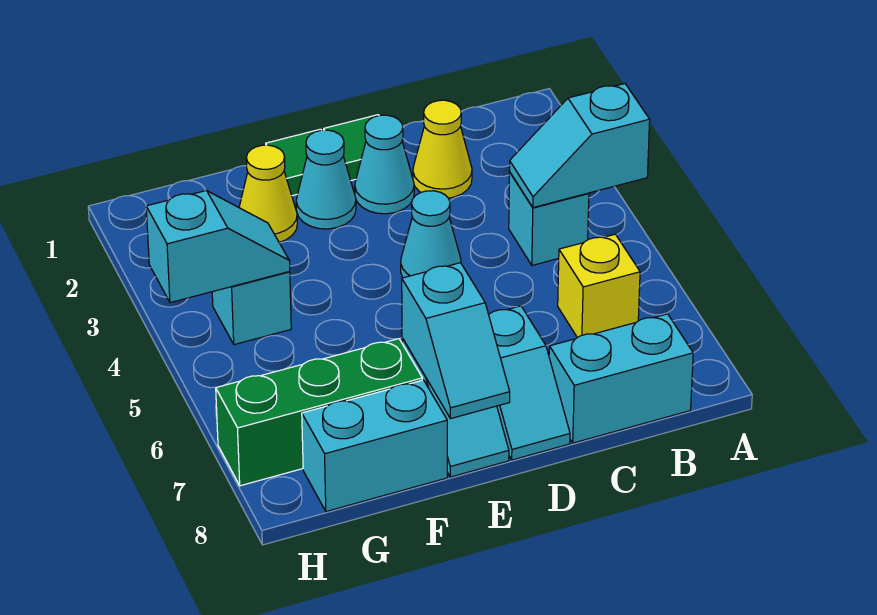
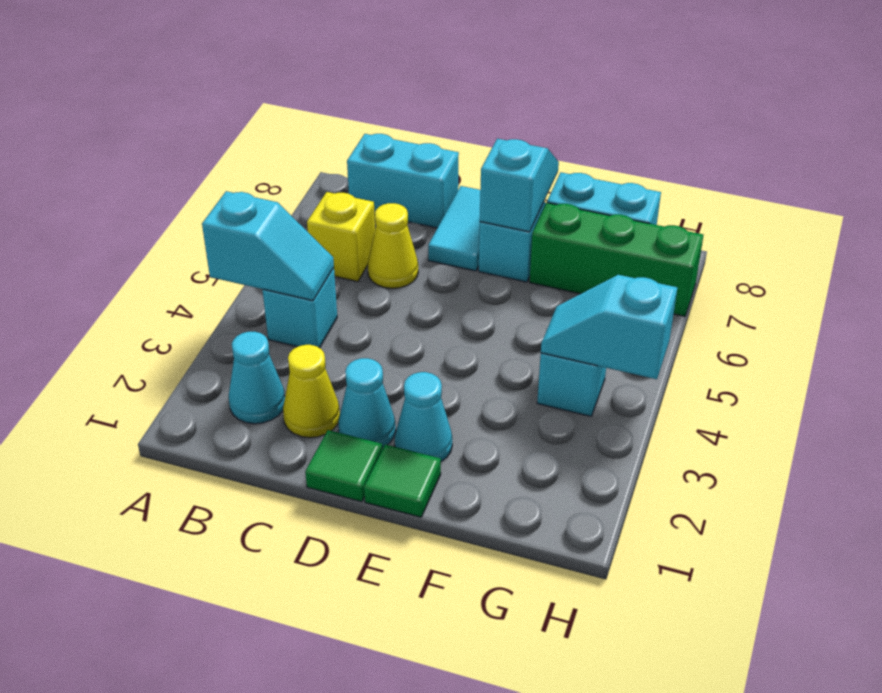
cyan 1x1 cone [401,191,461,278] -> cyan 1x1 cone moved to [229,332,285,424]
cyan 1x2 slope [489,306,570,460] -> cyan 1x2 tile [428,186,480,271]
yellow 1x1 cone [239,145,297,242] -> yellow 1x1 cone moved to [368,203,418,288]

